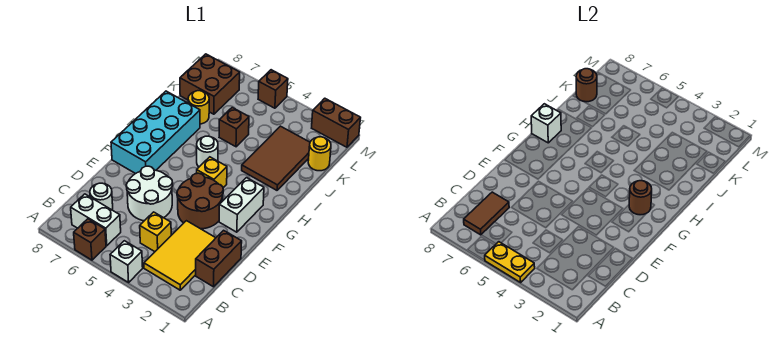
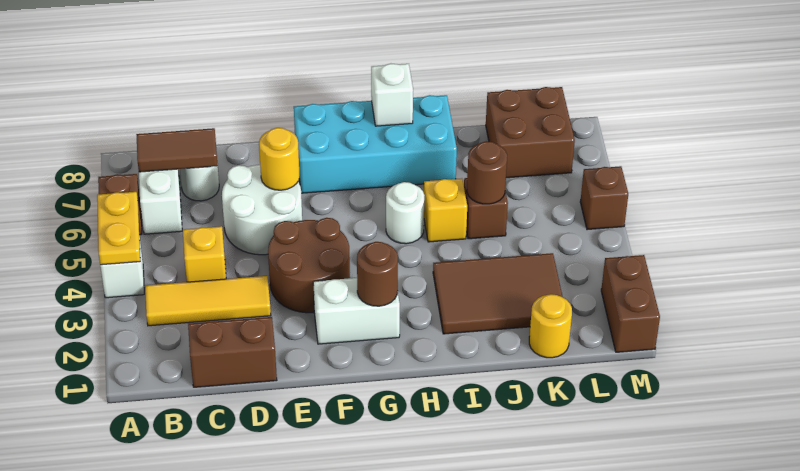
yellow 2x3 tile [144,221,215,290] -> yellow 1x3 tile [145,276,271,326]
yellow 1x1 brick [197,157,227,188] -> yellow 1x1 brick moved to [424,178,467,242]
yellow 1x1 round brick [188,91,209,124] -> yellow 1x1 round brick moved to [259,128,299,190]
brown 1x1 round brick [576,69,597,102] -> brown 1x1 round brick moved to [467,141,507,204]

